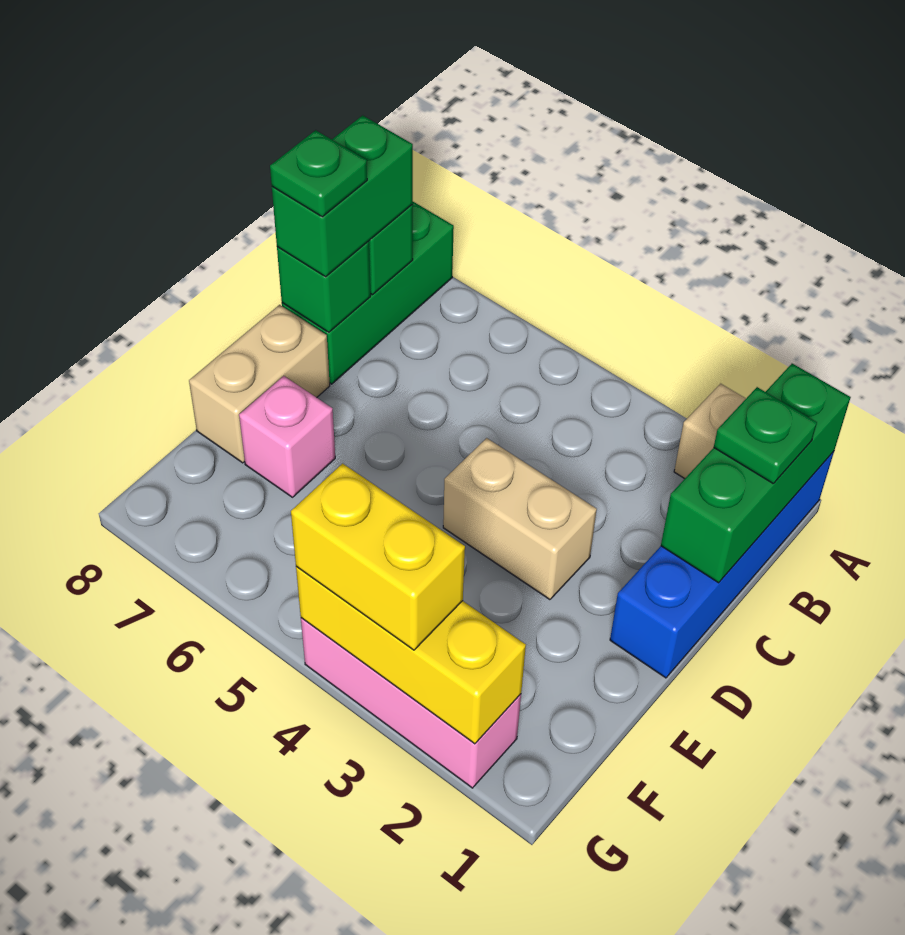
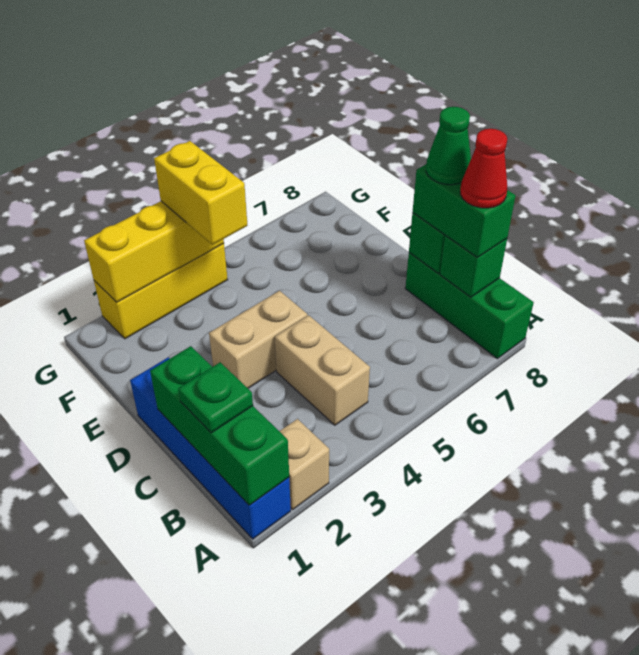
none -> red 1x1 cone [460,129,508,208]
green 1x1 plate [270,130,367,217] -> green 1x1 cone [426,107,471,185]
tan 1x2 brick [189,305,330,463] -> tan 1x2 brick moved to [275,315,370,425]
pink 1x1 brick [239,376,335,497] -> none
pink 1x3 brick [301,618,521,788] -> yellow 1x3 brick [94,243,228,339]
yellow 1x2 brick [291,464,465,650] -> yellow 1x2 brick turned to [154,141,247,245]

